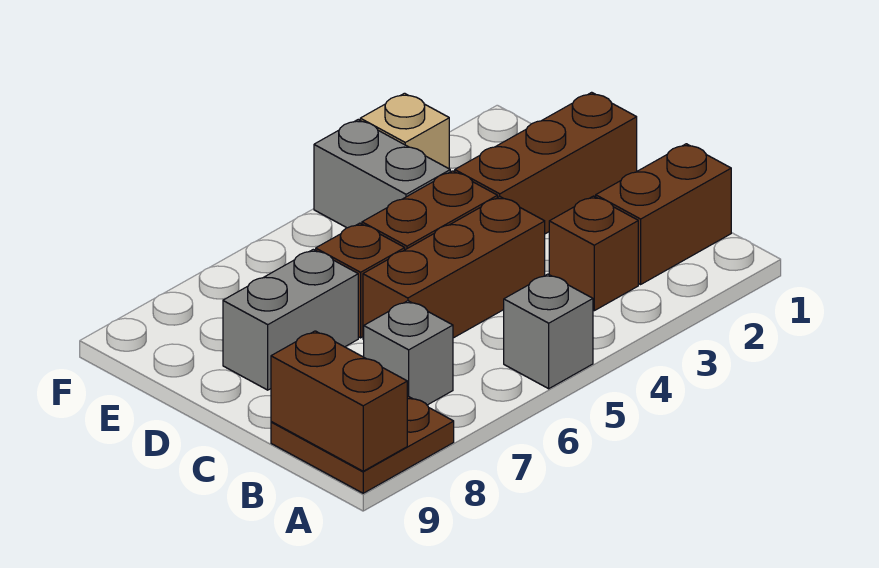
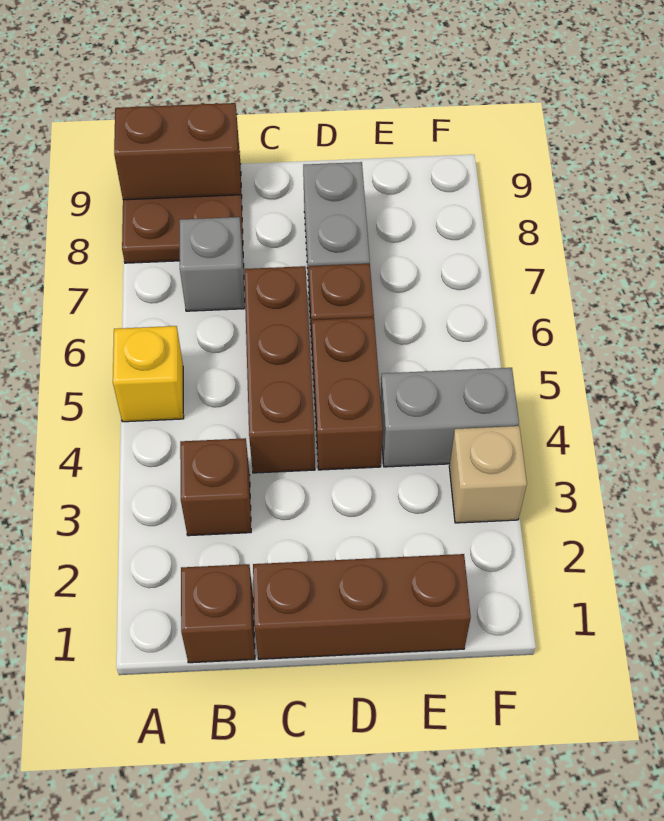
grey 1x1 brick [504,274,593,389] -> yellow 1x1 brick [113,326,184,422]
brown 1x2 brick [596,144,731,284] -> brown 1x1 brick [181,564,255,663]
brown 1x3 brick [455,92,637,234] -> brown 1x3 brick turned to [253,554,471,659]

